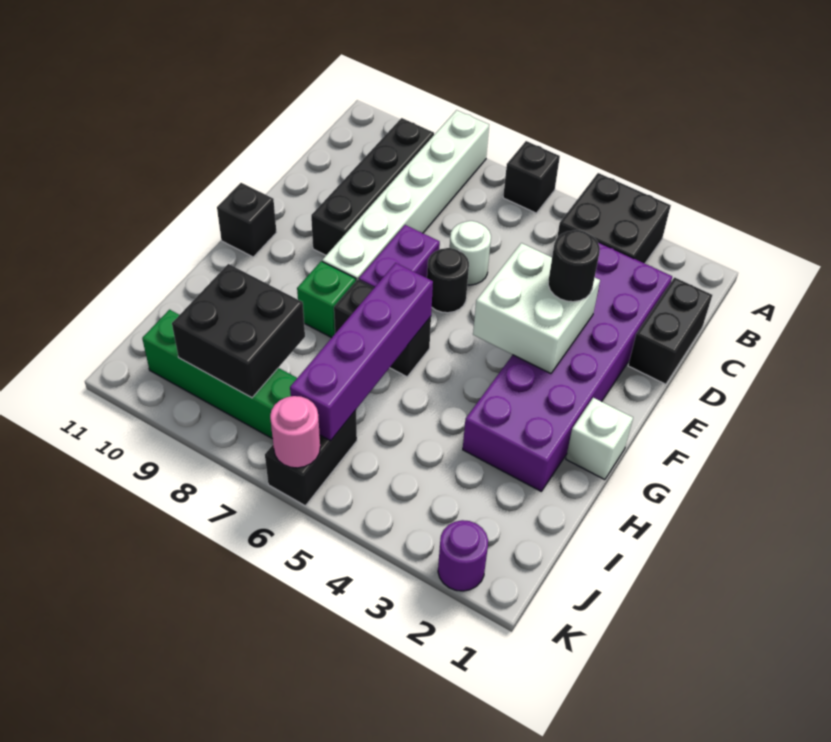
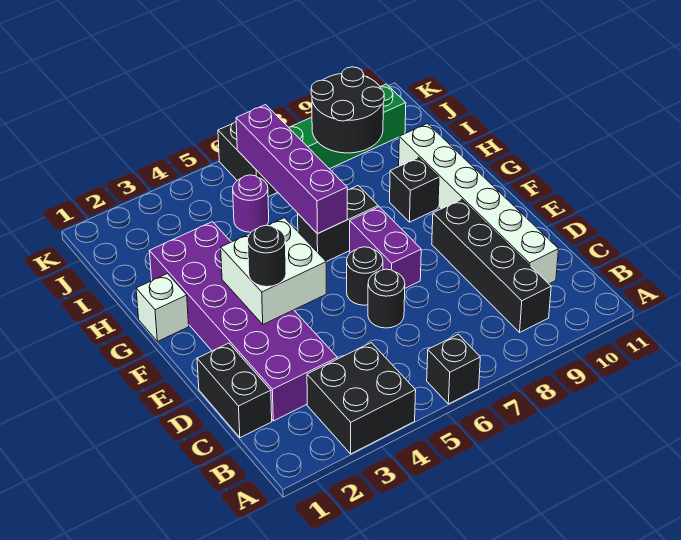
white 1x6 brick [322,110,489,281] -> white 1x6 brick moved to [399,124,558,284]
white 1x1 round brick [450,221,491,285] -> black 1x1 round brick [368,269,405,328]
black 1x1 brick [217,183,277,257] -> black 1x1 brick moved to [390,158,439,222]
green 1x1 brick [297,261,356,338] -> none
black 2x2 brick [172,264,305,398] -> black 2x2 round brick [311,67,384,153]
purple 1x1 round brick [438,520,488,591] -> purple 1x1 round brick moved to [233,175,269,232]
pink 1x1 round brick [270,396,320,468] -> none

